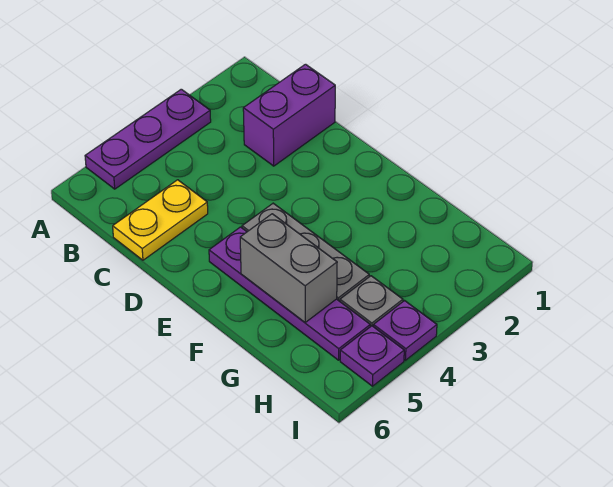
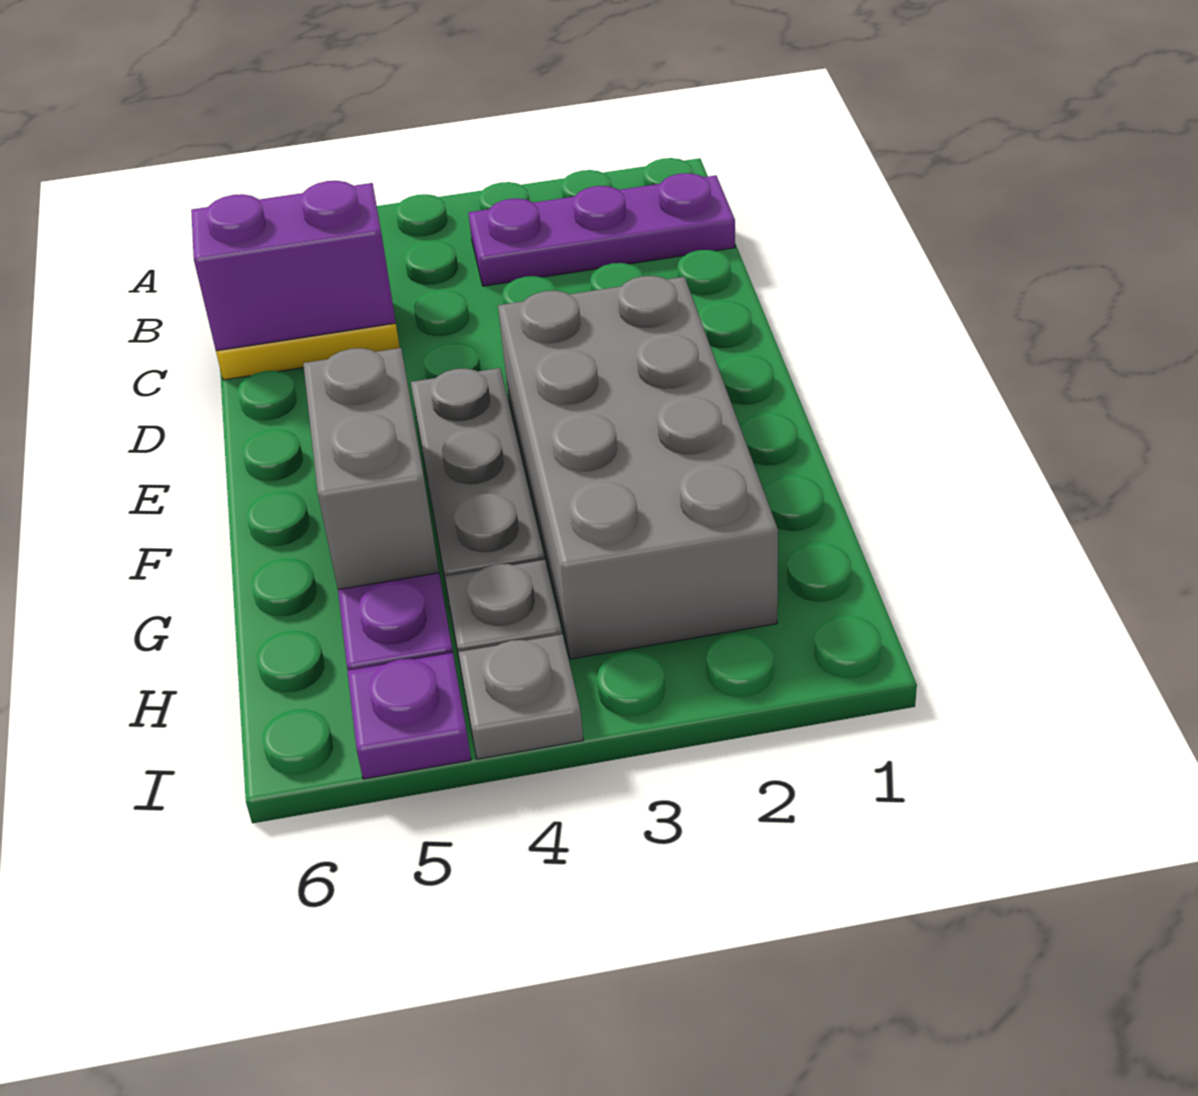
purple 1x3 plate [85,89,211,189] -> purple 1x3 plate moved to [469,173,735,286]
purple 1x2 brick [243,64,335,166] -> purple 1x2 brick moved to [191,181,396,351]
none -> grey 2x4 brick [498,276,778,659]
purple 1x1 plate [373,301,437,360] -> grey 1x1 plate [458,634,583,759]

